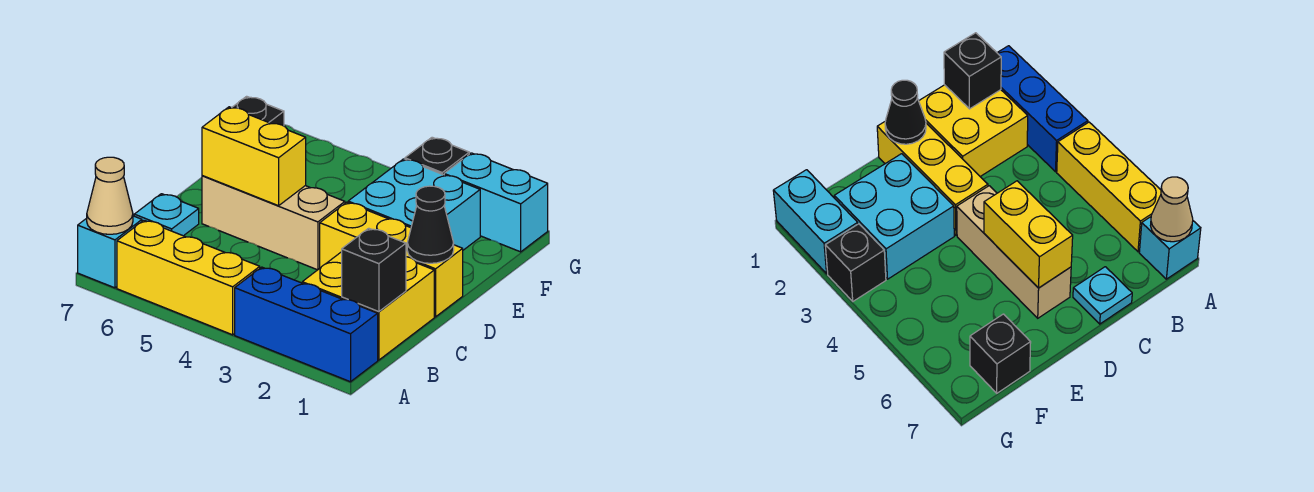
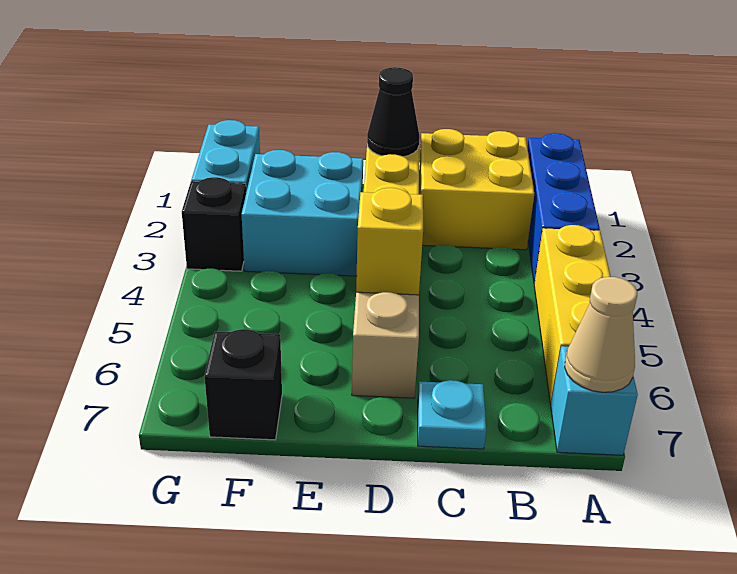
black 1x1 brick [342,228,406,312] -> none
yellow 1x2 brick [202,107,306,206] -> yellow 1x1 brick [356,188,423,295]

